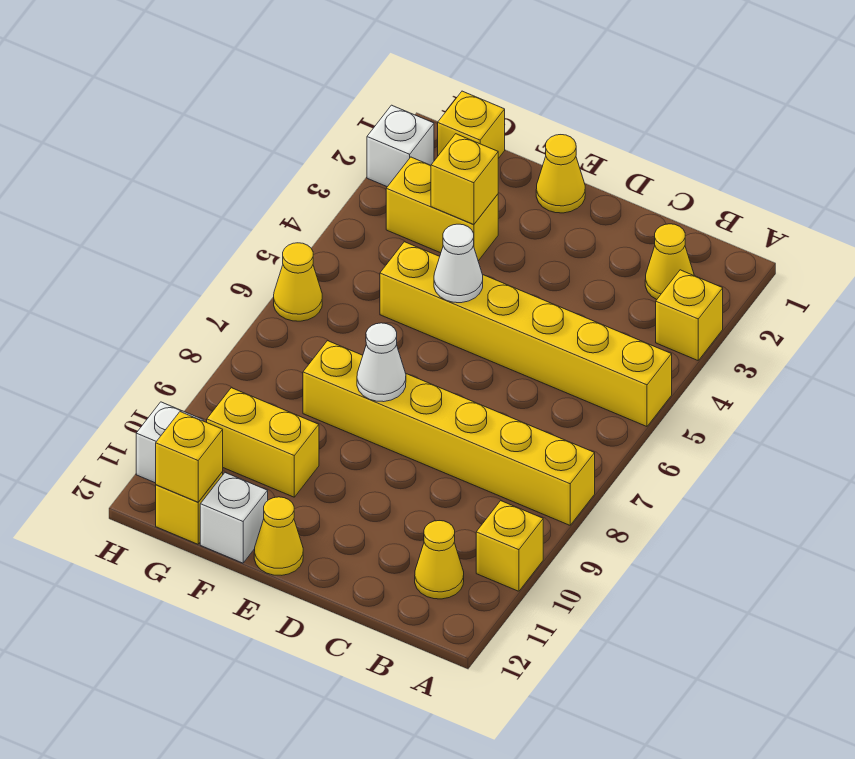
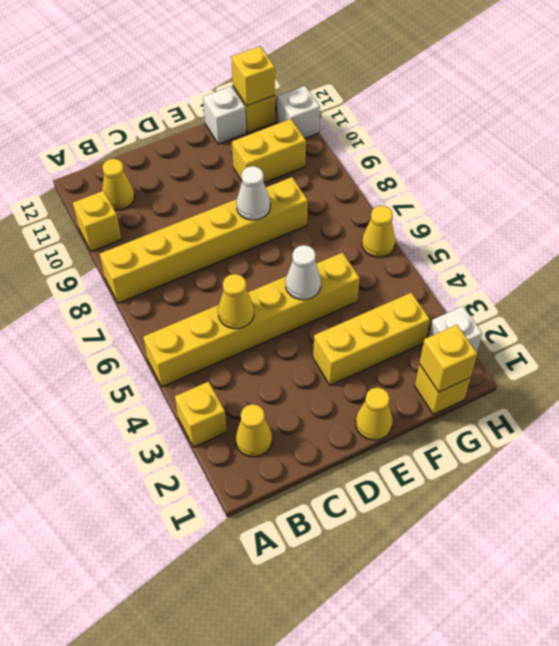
yellow 1x1 cone [254,497,303,575] -> yellow 1x1 cone moved to [218,274,254,329]
yellow 1x2 brick [386,157,498,261] -> yellow 1x3 brick [313,293,430,385]
yellow 1x1 brick [431,134,498,224] -> yellow 1x1 brick moved to [419,325,477,392]

